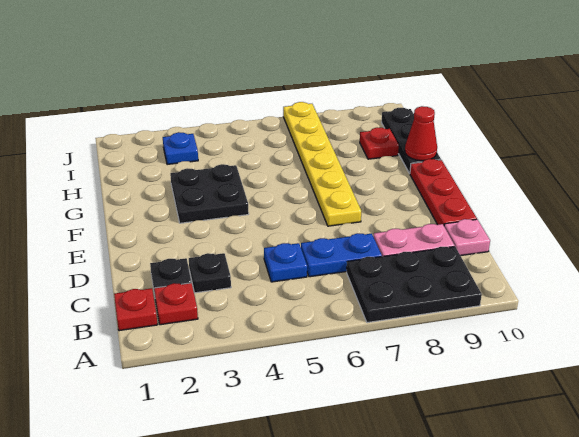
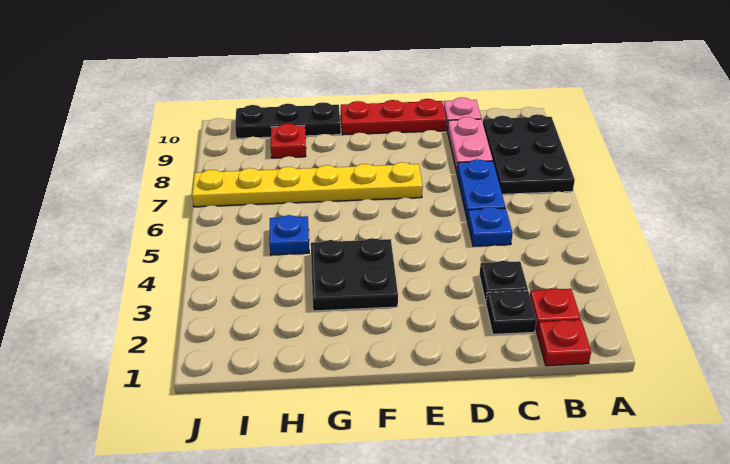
red 1x1 cone [405,106,437,161] -> none
blue 1x1 plate [163,132,198,165] -> blue 1x1 plate moved to [269,215,309,255]

